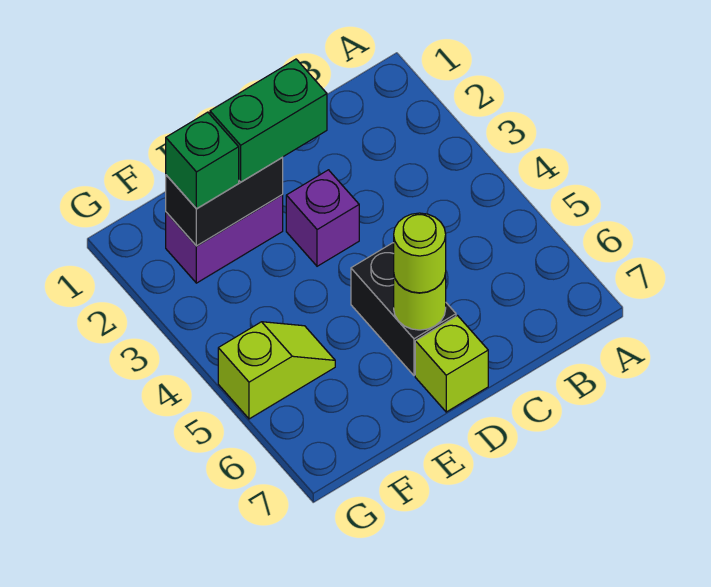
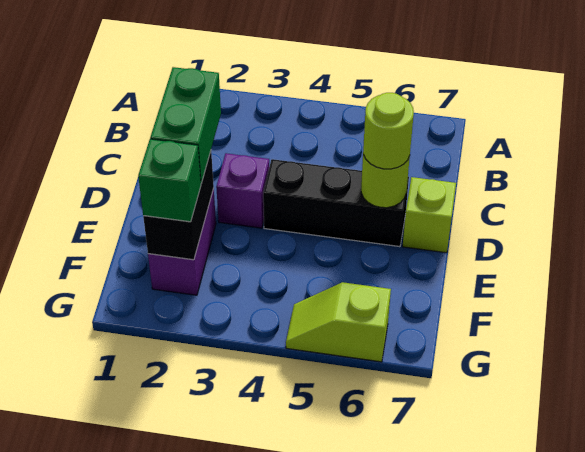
black 1x2 brick [351,243,456,375] -> black 1x3 brick [263,159,409,247]
lime 1x2 slope [218,322,335,419] -> lime 1x2 slope turned to [286,282,391,362]

